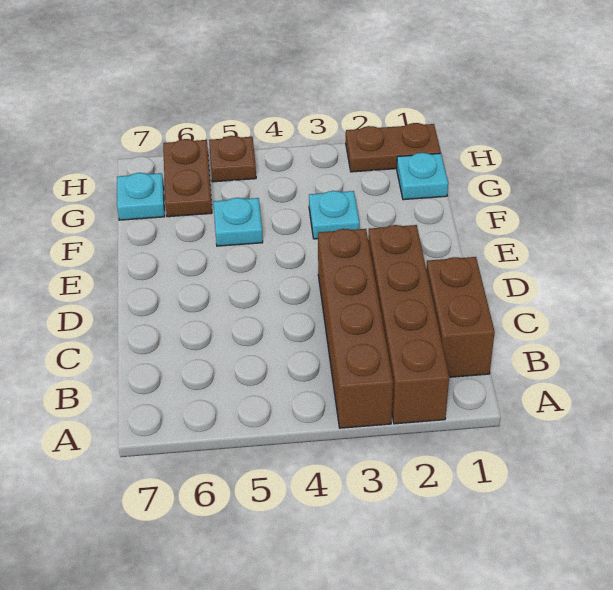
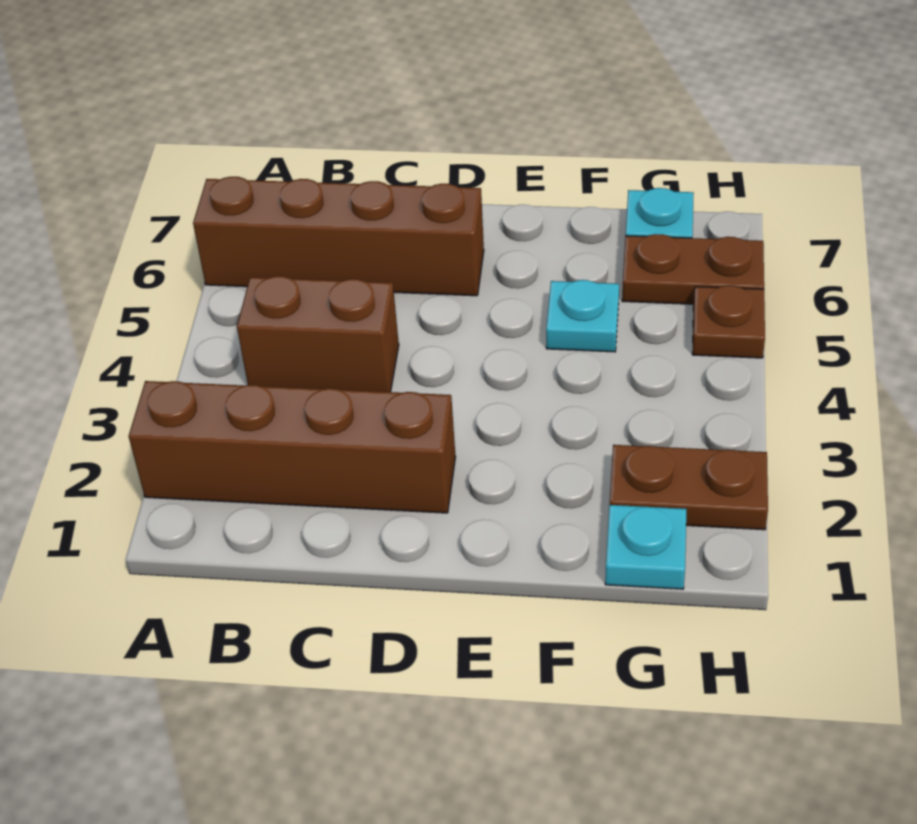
brown 1x4 brick [318,229,393,428] -> brown 1x4 brick moved to [193,177,484,296]
brown 1x2 brick [426,257,495,377] -> brown 1x2 brick moved to [237,276,399,392]
cyan 1x1 plate [309,191,359,239] -> none
brown 1x2 plate [346,123,441,172] -> brown 1x2 plate turned to [610,445,768,530]

